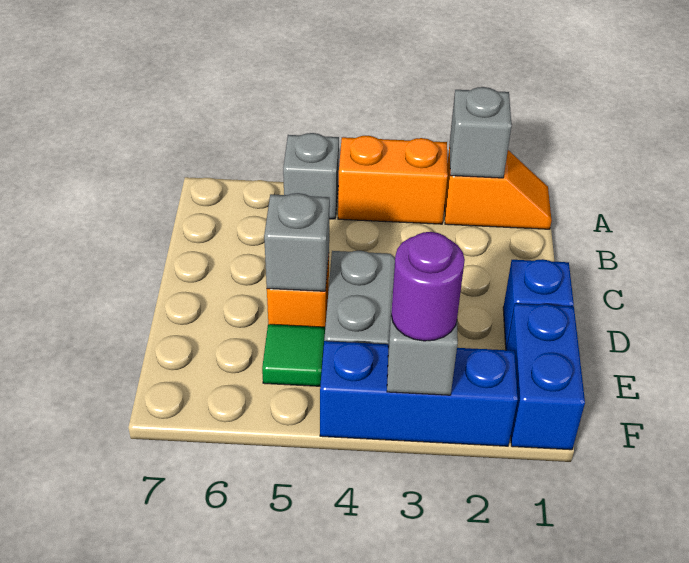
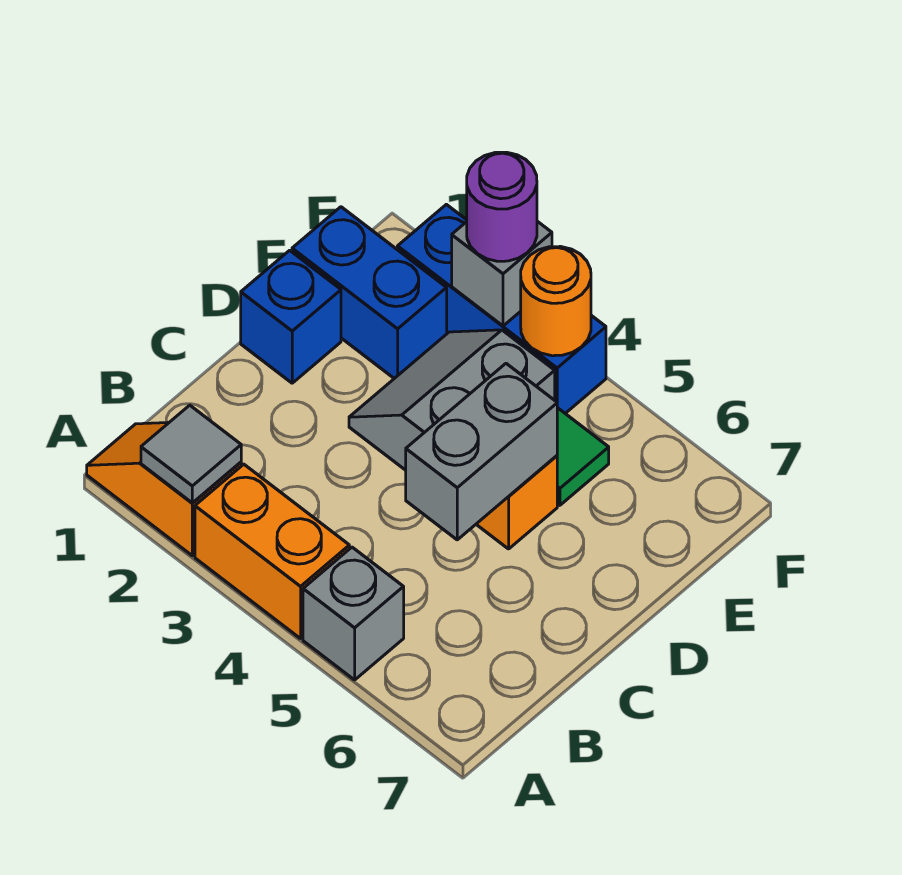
grey 1x1 brick [450,87,512,178] -> grey 1x1 tile [141,405,241,503]
grey 1x1 brick [264,193,330,291] -> grey 1x2 brick [406,364,557,540]
blue 1x2 brick [506,304,585,450] -> blue 1x2 brick turned to [292,207,447,378]
none -> orange 1x1 round brick [521,246,591,356]

